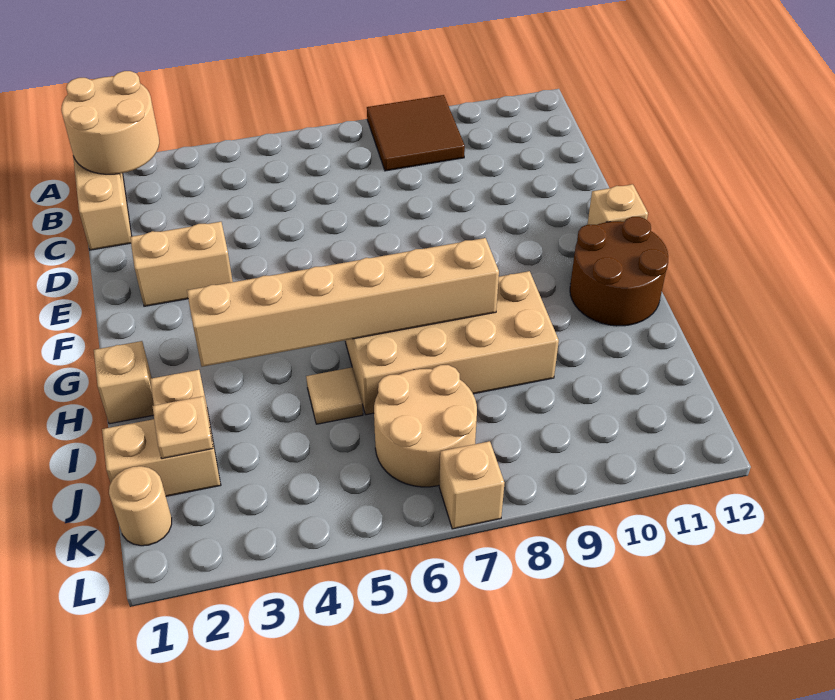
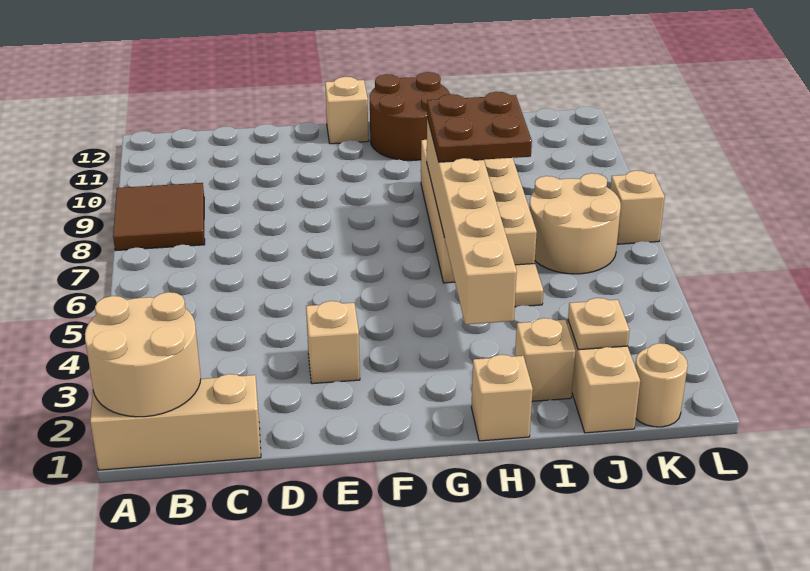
tan 1x2 brick [130,222,233,306] -> tan 1x1 brick [306,301,360,384]
none -> brown 2x2 plate [427,92,532,162]

